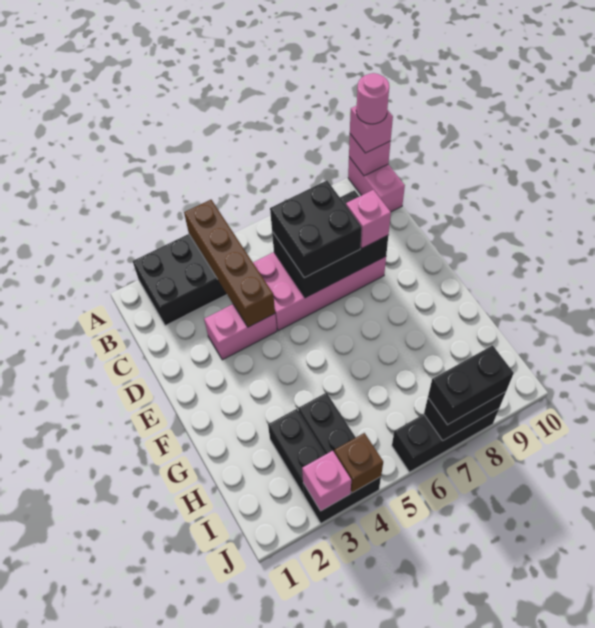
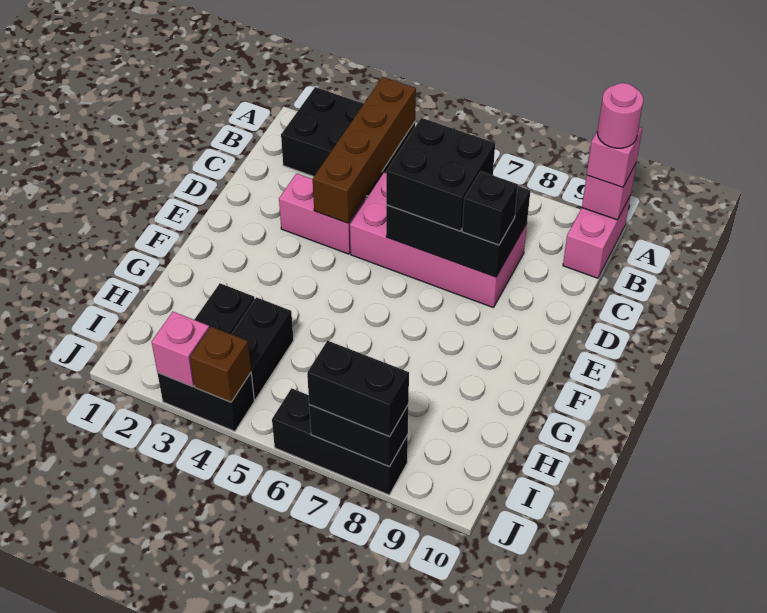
pink 1x1 brick [346,190,391,248] -> black 1x1 brick [462,172,518,245]

